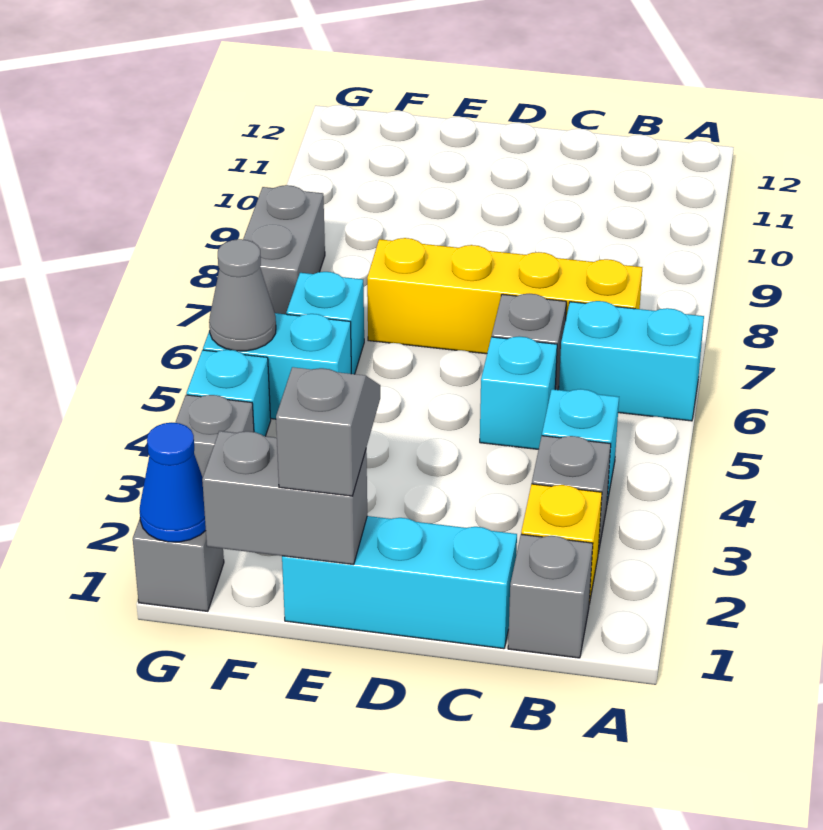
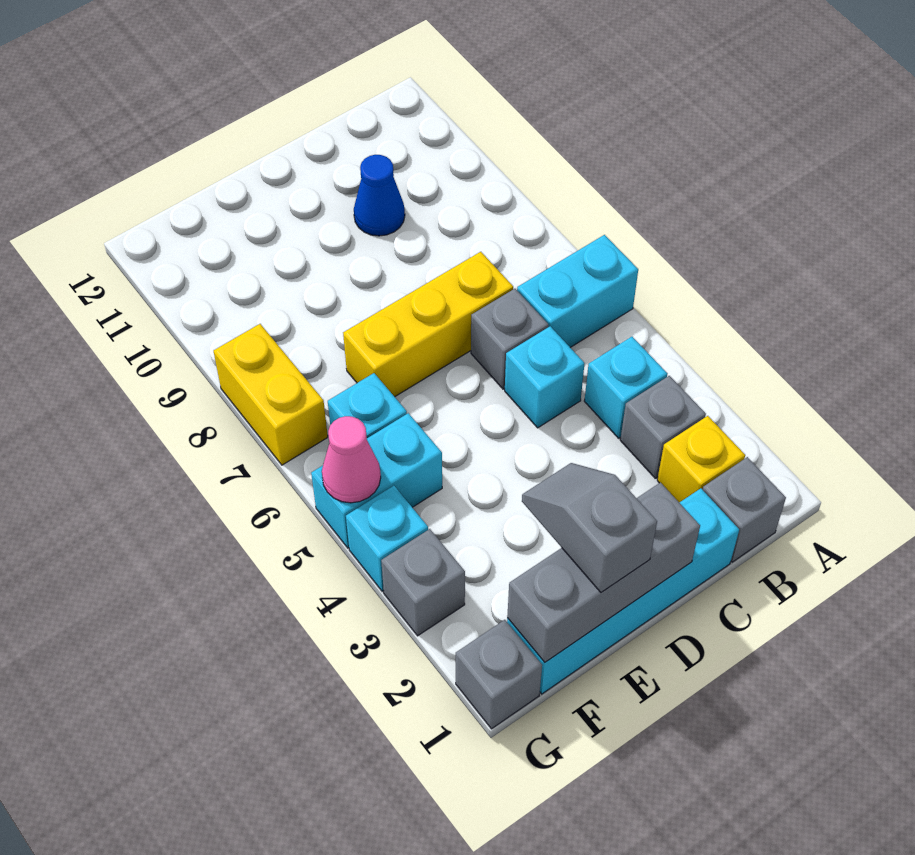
yellow 1x4 brick [367,238,642,354] -> yellow 1x3 brick [343,252,513,397]
cyan 1x3 brick [282,516,517,649] -> cyan 1x4 brick [507,488,739,694]
grey 1x2 brick [202,431,367,565] -> grey 1x3 brick [507,483,700,662]
blue 1x1 cone [140,423,206,542] -> blue 1x1 cone moved to [354,155,405,236]
grey 1x1 cone [209,239,276,351] -> pink 1x1 cone [322,416,381,503]
grey 1x2 brick [243,185,325,314] -> yellow 1x2 brick [214,324,328,465]

